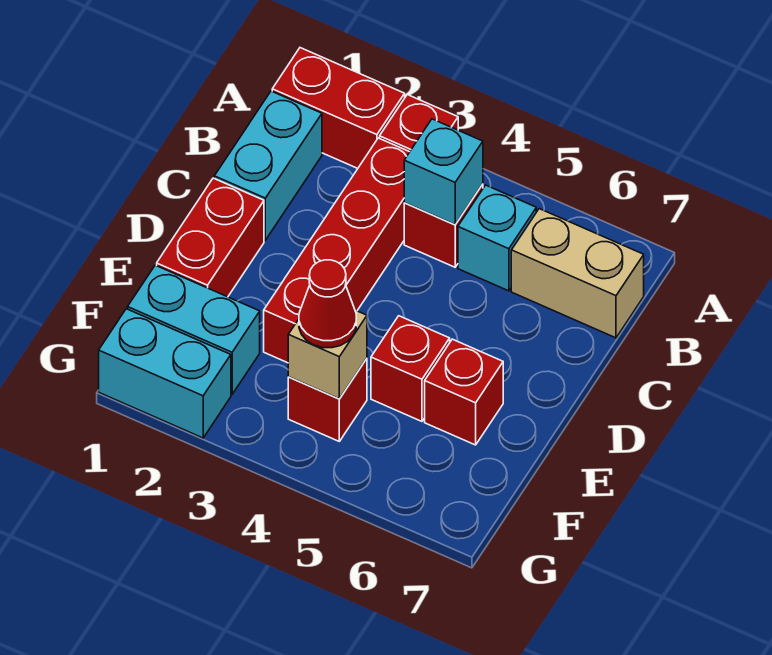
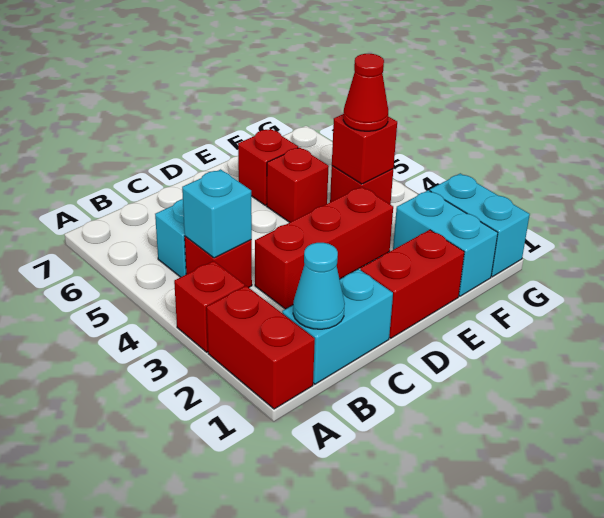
none -> cyan 1x1 cone [293,243,345,329]
red 1x4 brick [264,138,409,363] -> red 1x3 brick [255,187,393,309]
tan 1x2 brick [511,209,644,338] -> none
tan 1x1 brick [288,310,367,399] -> red 1x1 brick [332,114,397,184]

